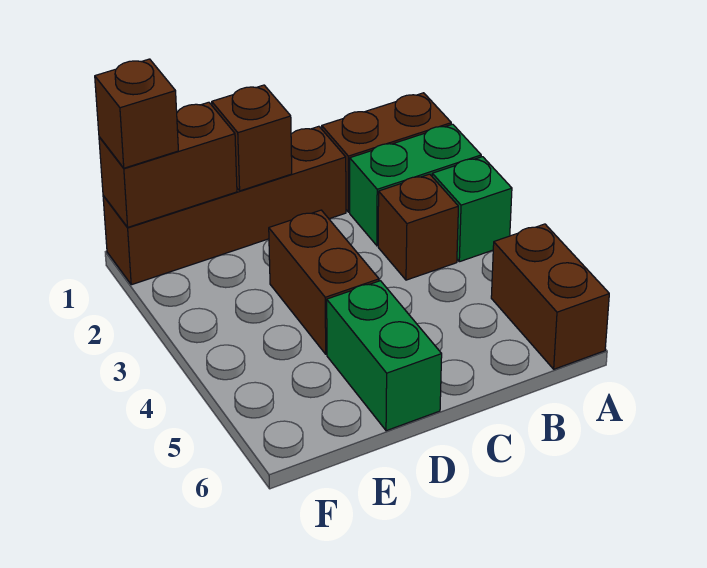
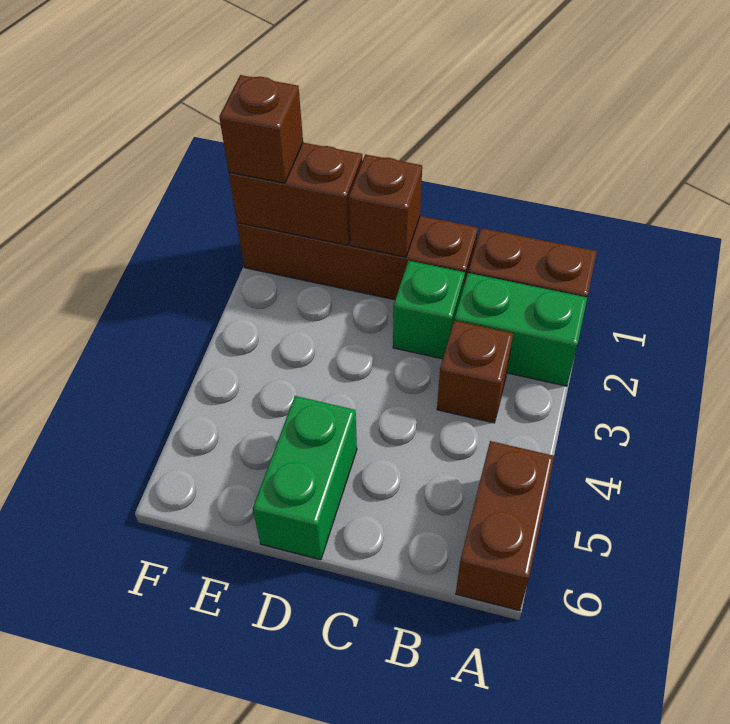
green 1x1 brick [432,157,512,262] -> green 1x1 brick moved to [393,261,465,359]
brown 1x2 brick [269,210,379,354] -> none

